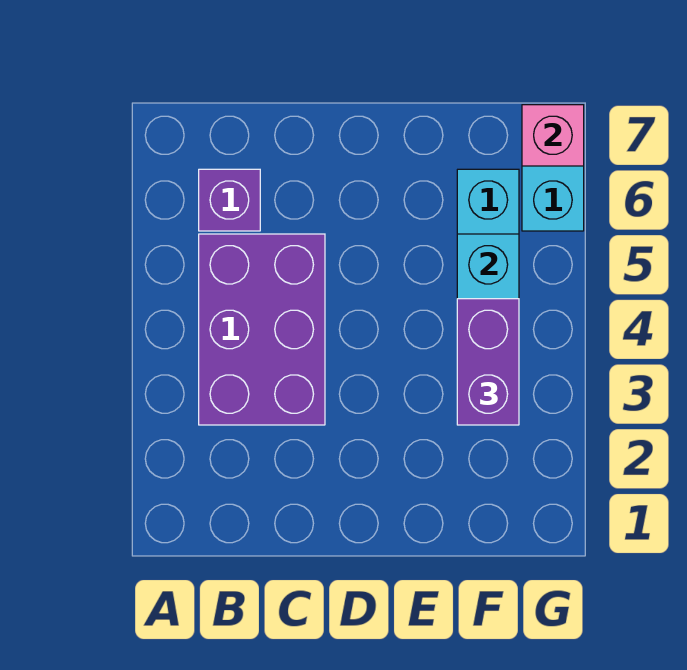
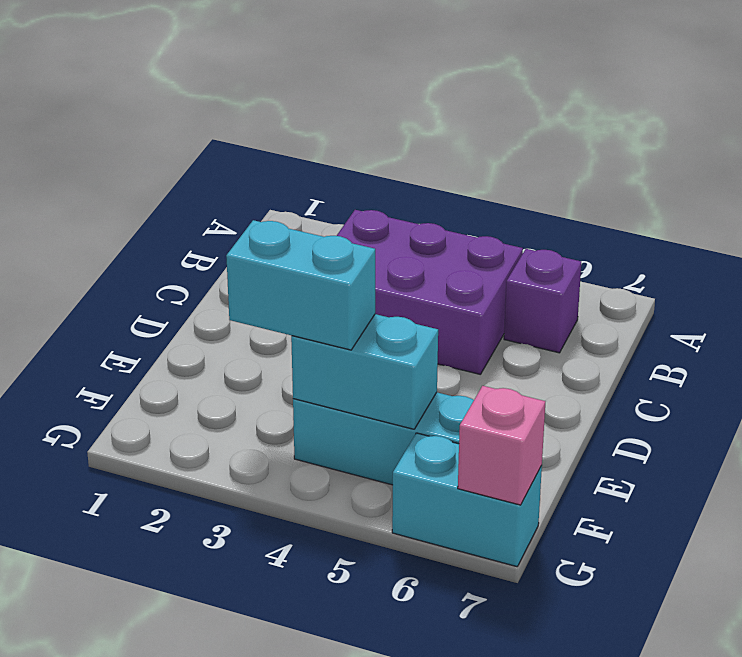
purple 1x2 brick [457,299,519,425] -> cyan 1x2 brick [226,220,375,350]

